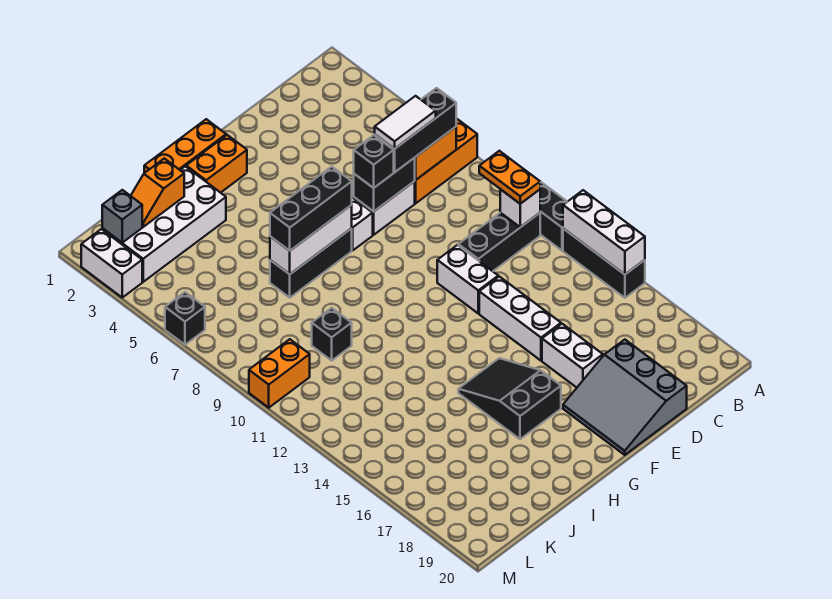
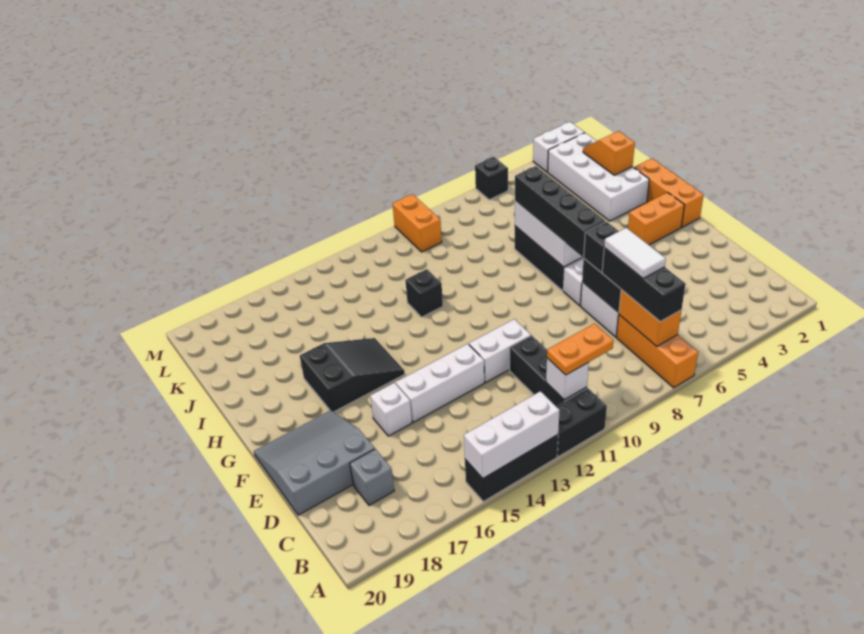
white 1x2 brick [542,324,603,388] -> white 1x1 brick [370,383,412,436]
orange 1x2 brick [186,135,247,193] -> orange 1x2 brick turned to [628,192,684,245]
black 1x3 brick [270,167,352,251] -> black 1x4 brick [515,166,606,257]
black 1x1 brick [312,308,352,360] -> black 1x1 brick moved to [405,269,443,317]
grey 1x1 brick [102,190,142,243] -> grey 1x1 brick moved to [350,449,394,505]

